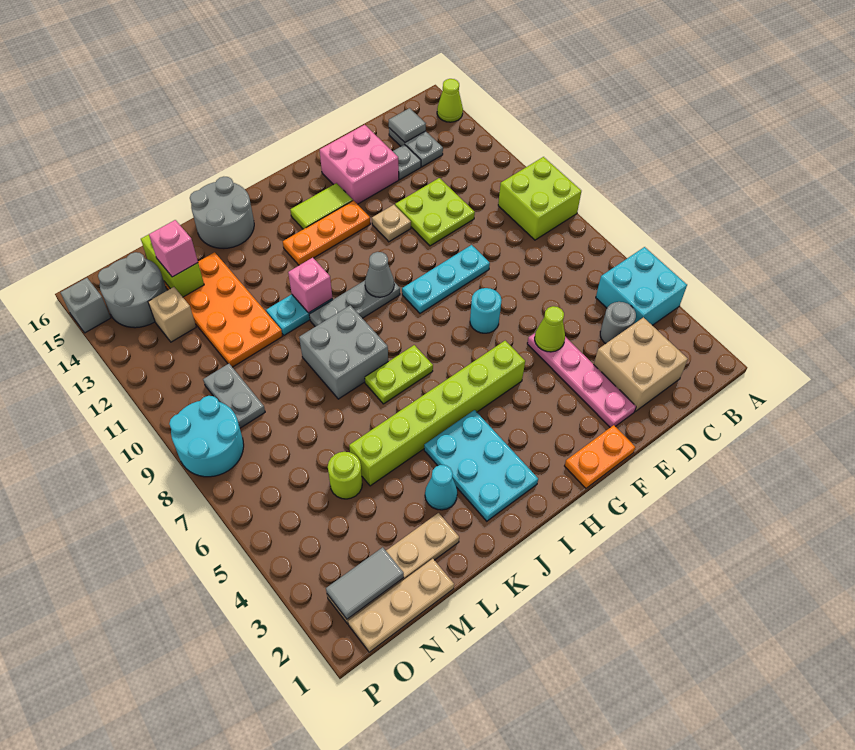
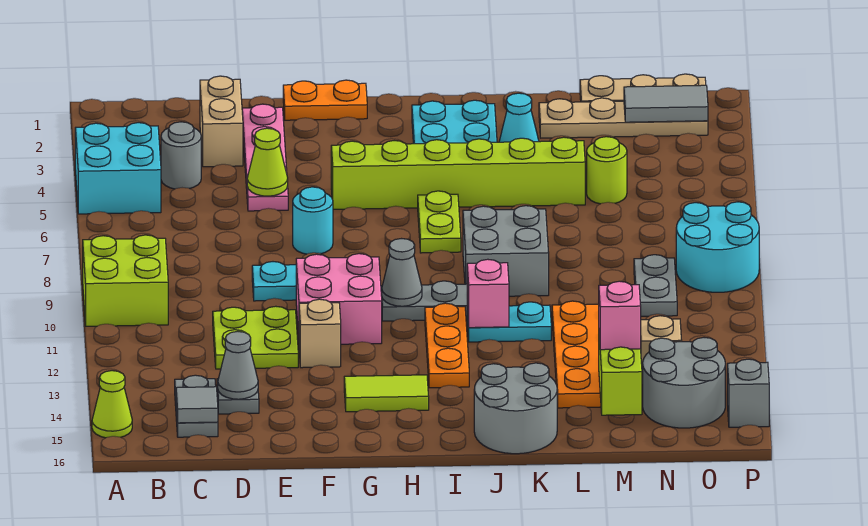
tan 2x2 brick [594,317,688,411] -> tan 1x2 brick [200,76,243,167]
none -> grey 1x1 cone [218,331,258,399]
pink 2x2 brick [320,125,399,204] -> pink 2x2 brick moved to [296,254,382,344]
tan 1x1 plate [372,205,411,242] -> tan 1x1 brick [299,299,341,368]
orange 1x3 plate [283,201,370,265] -> orange 1x3 plate turned to [425,303,469,388]
lime 1x2 plate [365,345,433,404] -> lime 1x2 plate turned to [418,191,461,253]

